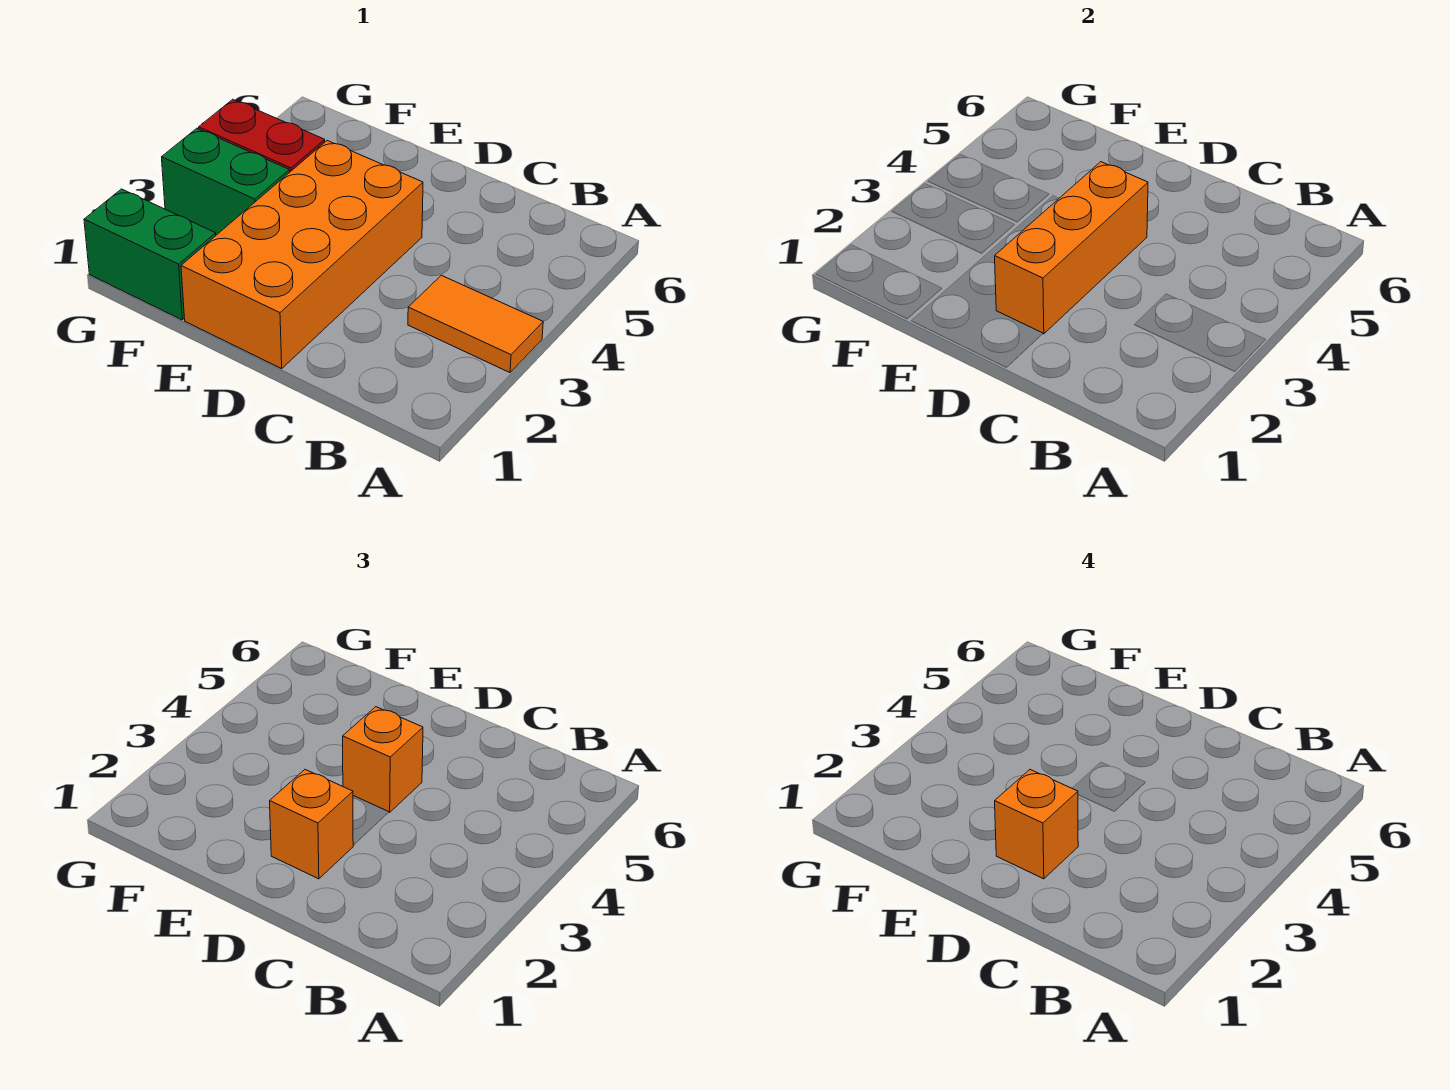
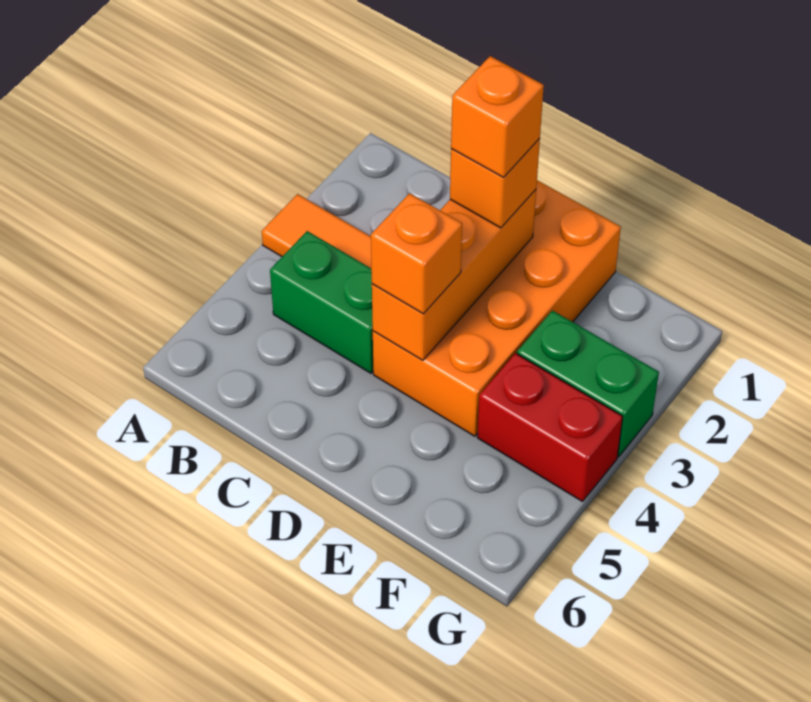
green 1x2 brick [84,189,216,320] -> green 1x2 brick moved to [270,231,373,373]

